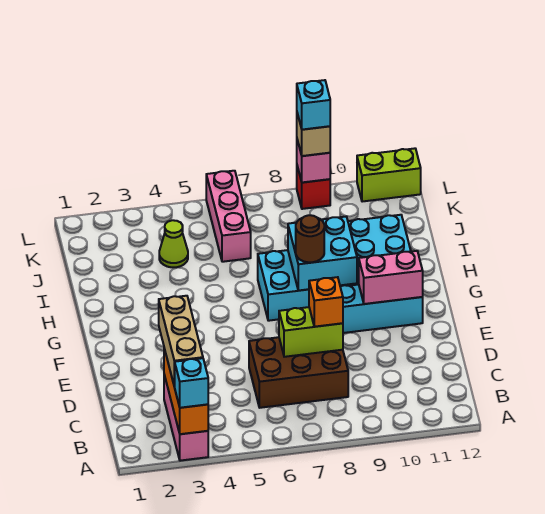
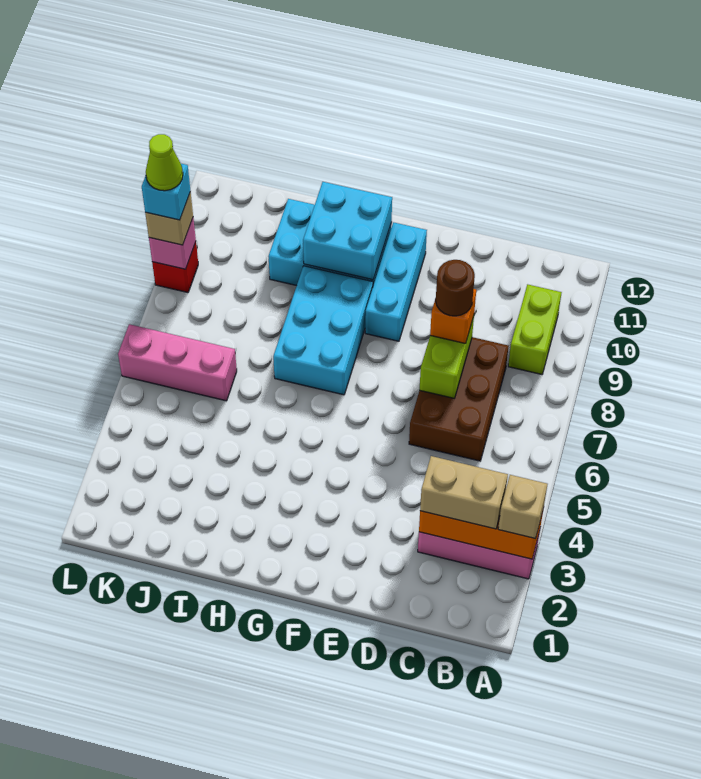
cyan 1x1 brick [175,358,208,408] -> tan 1x1 brick [498,475,547,539]
tan 1x3 brick [159,296,203,387] -> tan 1x2 brick [420,456,508,529]
pink 1x2 brick [358,251,423,304] -> none
cyan 2x2 brick [288,217,357,291] -> cyan 2x2 brick moved to [303,182,392,280]
brown 1x1 round brick [296,215,324,262] -> brown 1x1 round brick moved to [436,260,475,316]
lime 1x1 cone [159,220,188,267] -> lime 1x1 cone moved to [146,134,183,191]
lime 1x2 brick [357,148,421,202] -> lime 1x2 brick moved to [508,284,562,374]

